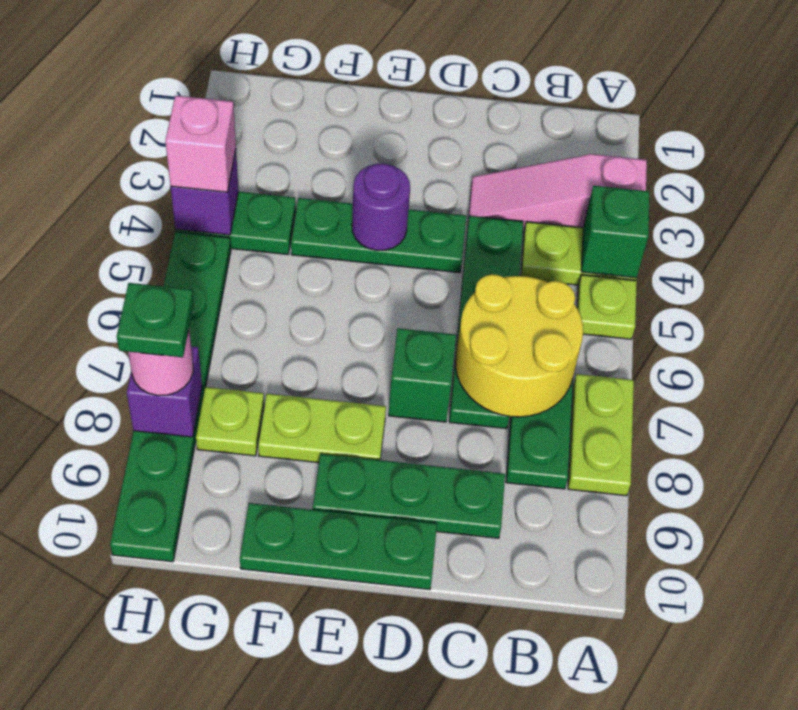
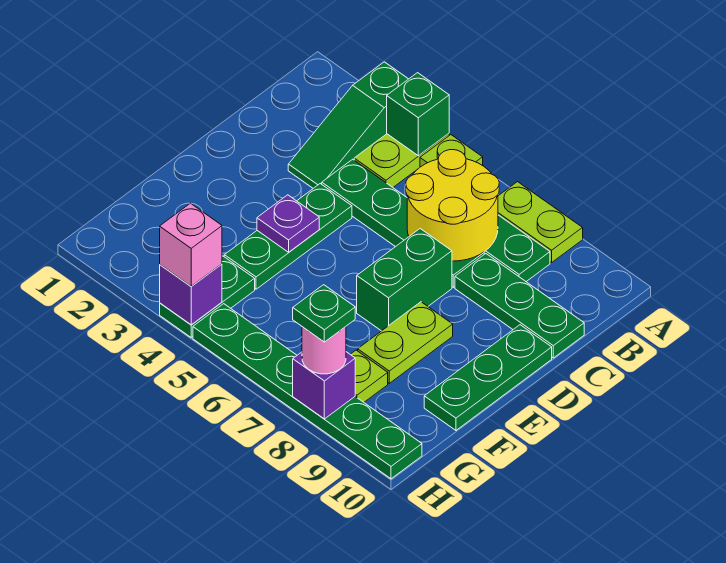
pink 1x3 slope [468,154,647,233] -> green 1x3 slope [288,62,408,188]
green 1x3 plate [313,454,505,538] -> green 1x3 plate turned to [455,254,584,358]
green 1x1 brick [389,328,456,422] -> green 1x2 brick [357,229,452,331]
purple 1x1 round brick [352,164,410,250] -> purple 1x1 plate [257,195,319,252]

